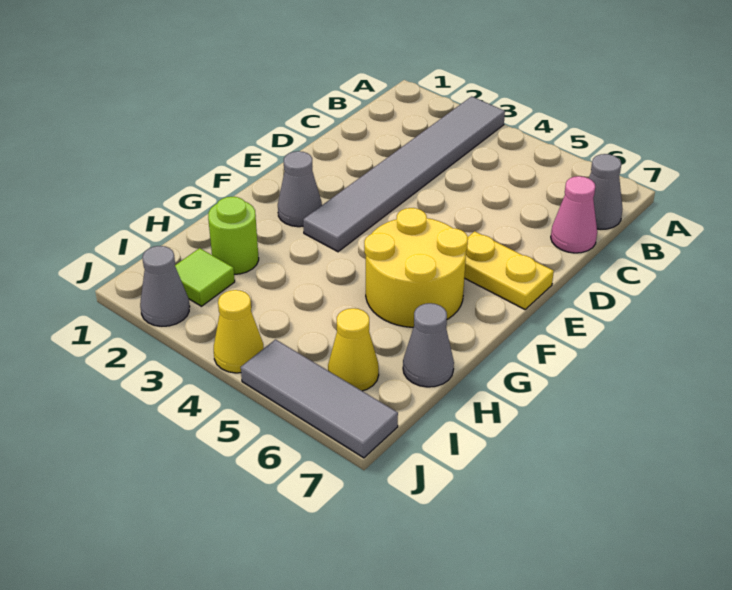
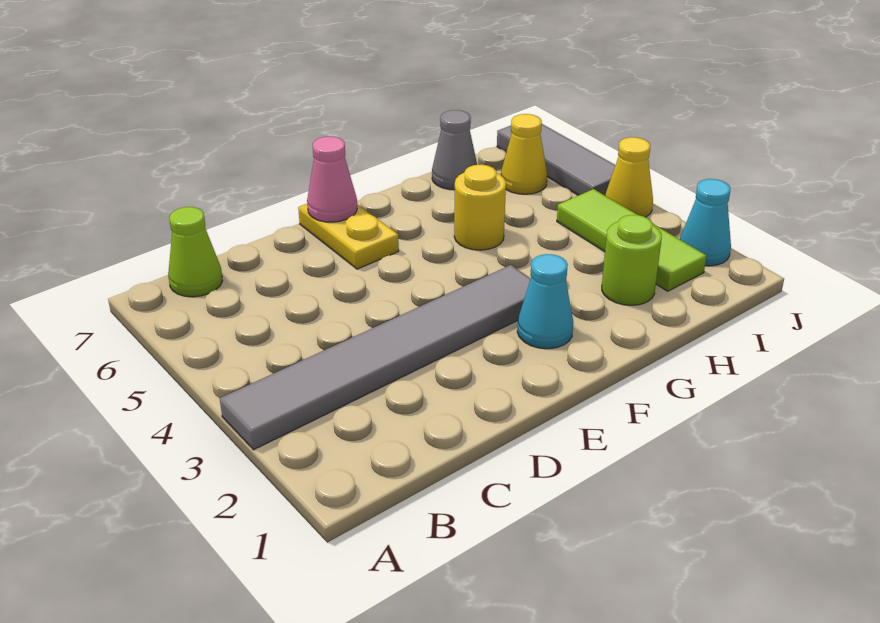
grey 1x1 cone [589,154,623,229] -> lime 1x1 cone [168,207,223,297]
pink 1x1 cone [551,176,597,253] -> pink 1x1 cone moved to [307,137,357,222]
grey 1x1 cone [278,151,322,227] -> cyan 1x1 cone [517,254,573,349]
yellow 2x2 round brick [364,208,468,327] -> yellow 1x1 round brick [454,165,506,250]
lime 1x1 tile [175,248,235,306] -> lime 1x3 tile [557,189,707,291]
grey 1x1 cone [140,246,190,326] -> cyan 1x1 cone [680,179,731,266]

